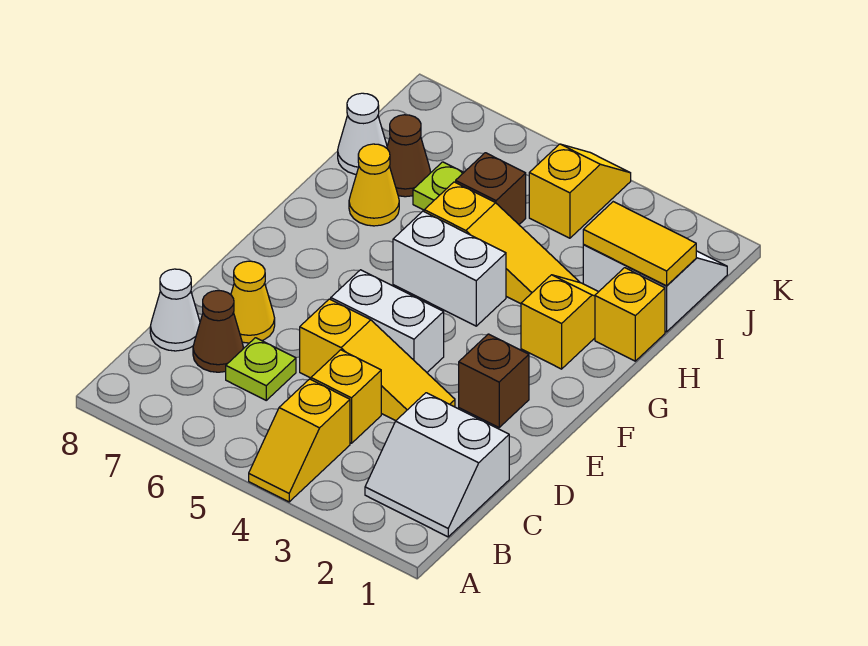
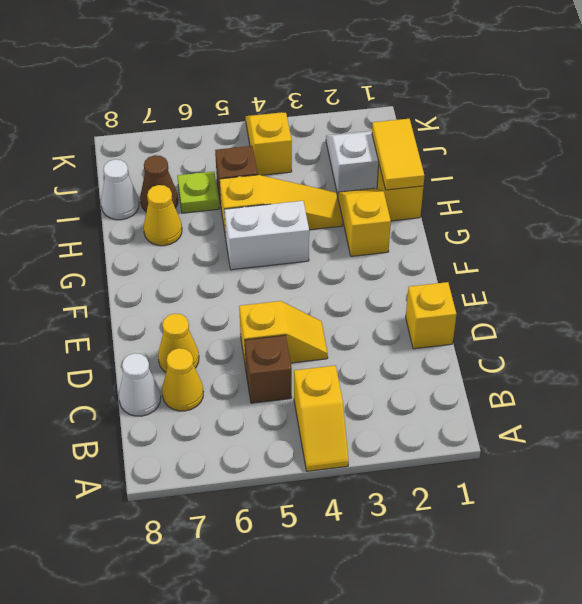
white 2x2 slope [365,393,509,537] -> none
yellow 1x1 brick [311,350,381,443] -> yellow 1x1 brick moved to [406,282,456,349]
lime 1x1 plate [226,338,296,400] -> none
brown 1x1 cone [193,291,243,372] -> yellow 1x1 cone [162,348,204,411]
yellow 1x3 slope [300,299,455,421] -> yellow 1x2 slope [239,301,328,368]
brown 1x1 brick [459,334,529,427] -> brown 1x1 brick moved to [245,335,292,403]
white 1x2 brick [331,270,444,372] -> none
yellow 1x2 tile [583,202,696,286] -> yellow 1x2 tile turned to [372,119,425,190]

